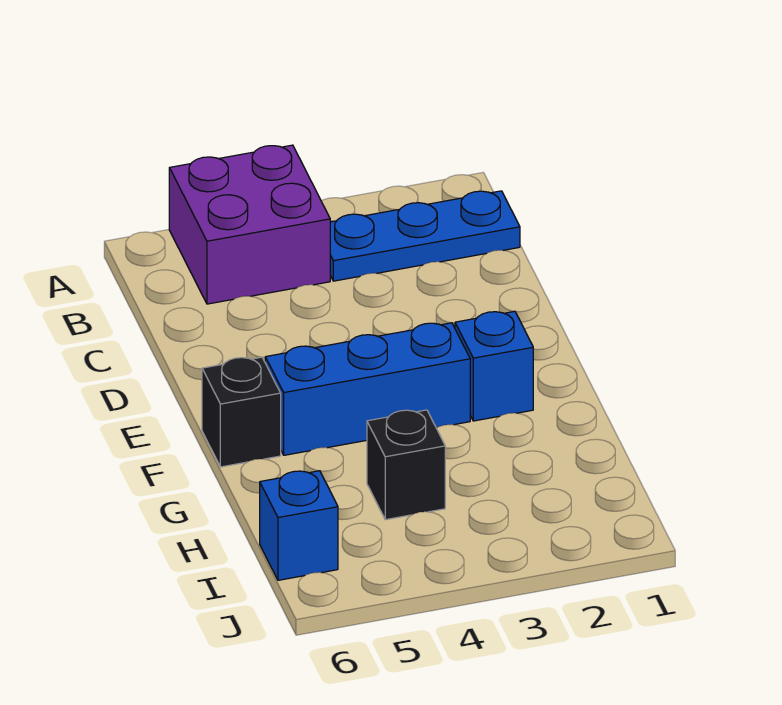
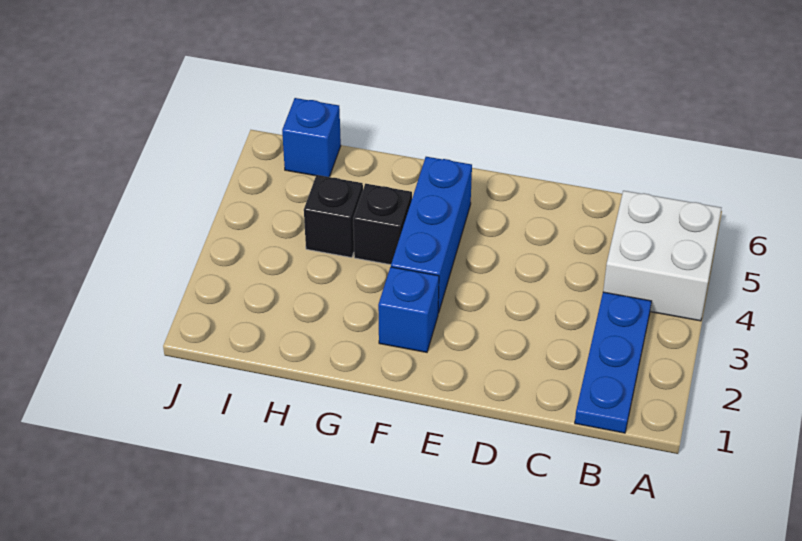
purple 2x2 brick [169,145,330,304] -> white 2x2 brick [603,191,721,321]
black 1x1 brick [202,357,281,467] -> black 1x1 brick moved to [353,184,412,265]

